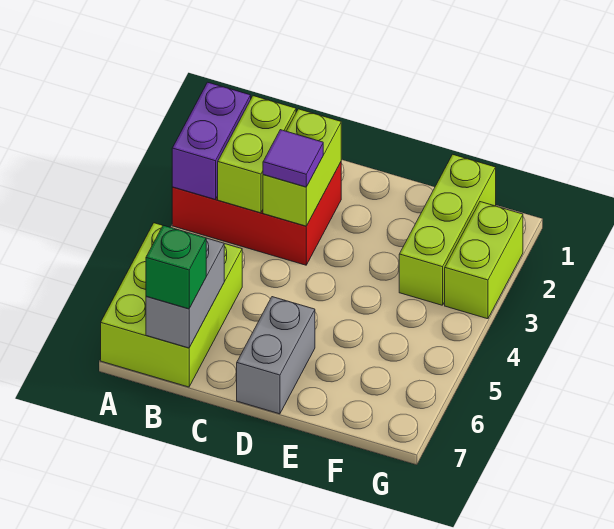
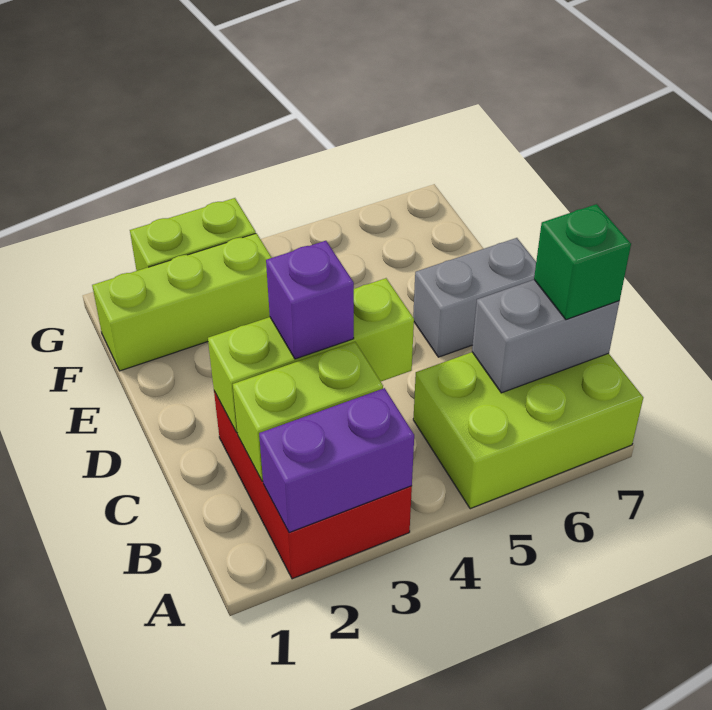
lime 1x2 brick [263,109,341,226] -> lime 1x3 brick [208,278,414,433]
purple 1x1 tile [263,130,323,187] -> purple 1x1 brick [266,241,354,359]

